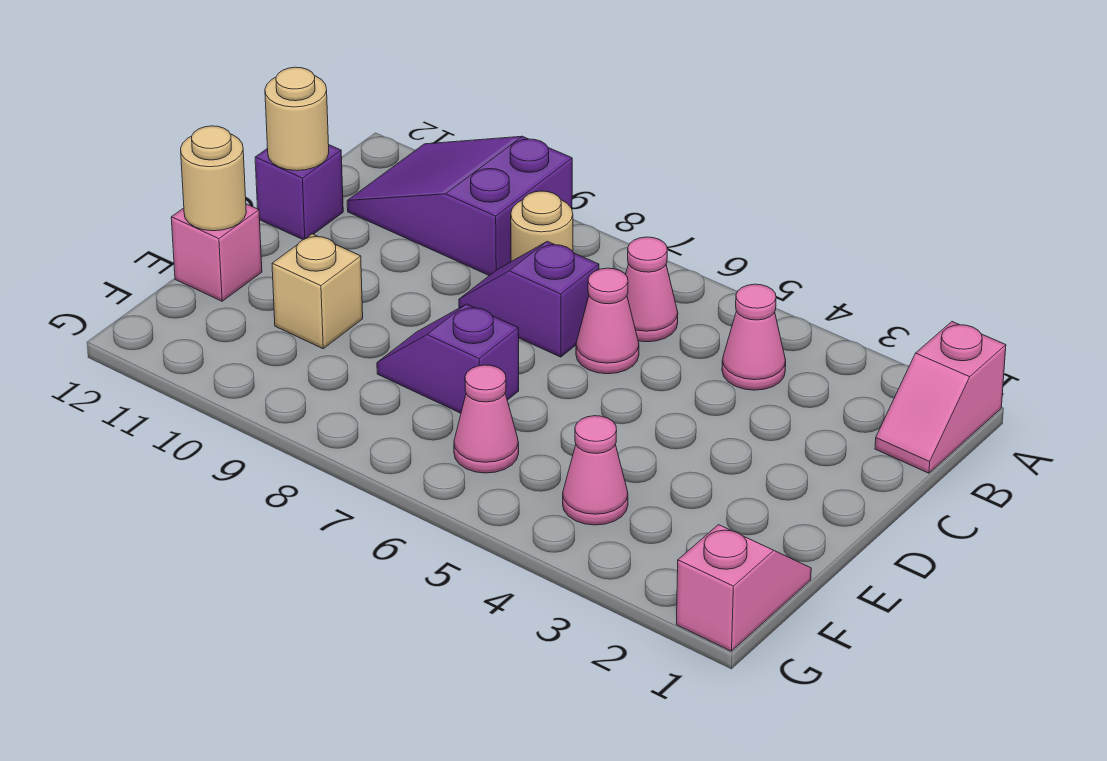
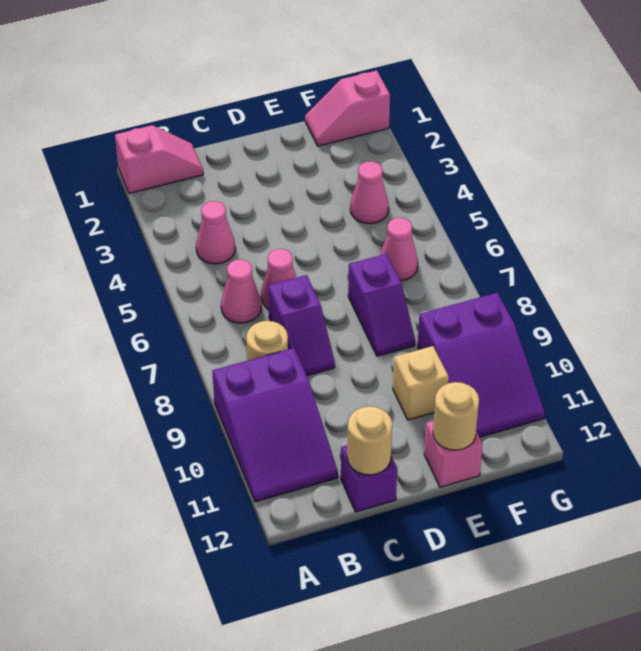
none -> purple 2x3 slope [418,293,545,437]

